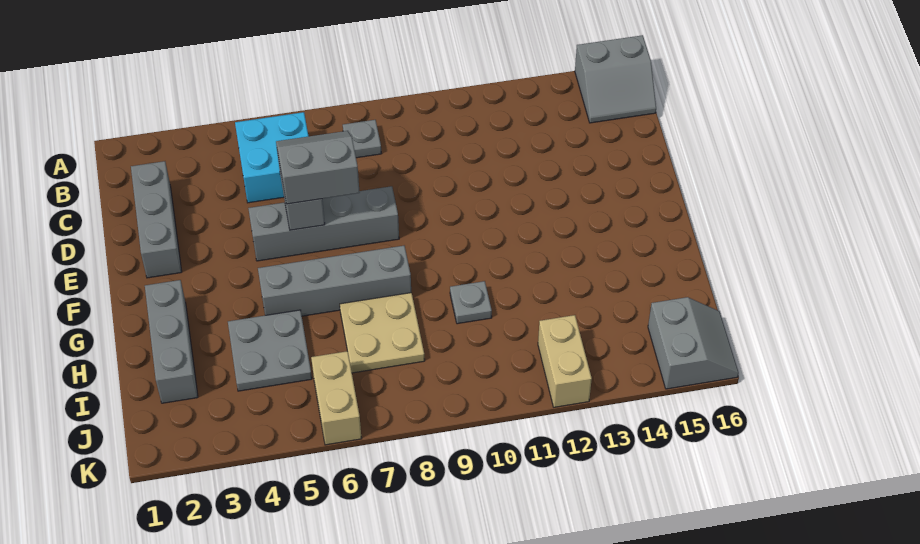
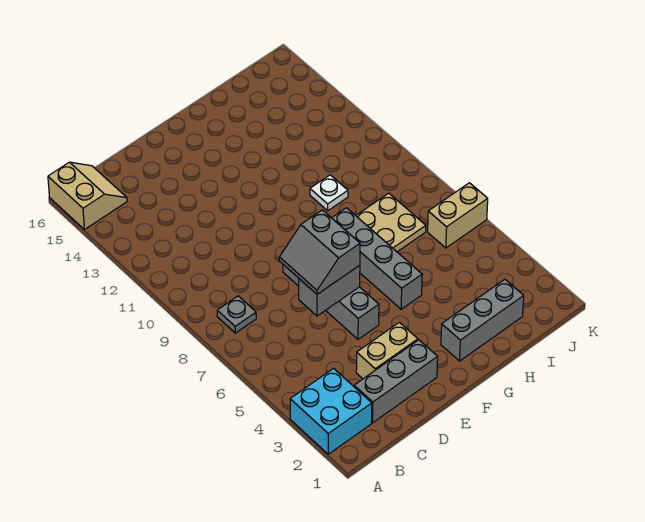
grey 2x2 slope [575,35,656,123] -> tan 2x2 slope [48,162,127,230]
cyan 2x2 brick [235,112,308,203] -> cyan 2x2 brick moved to [290,369,372,454]
grey 2x2 plate [228,310,312,391] -> none
grey 1x1 plate [450,281,492,324] -> white 1x1 plate [310,175,348,211]
tan 1x2 brick [538,315,592,407] -> tan 1x2 brick moved to [356,322,418,379]
grey 2x2 slope [648,297,739,389] -> none

